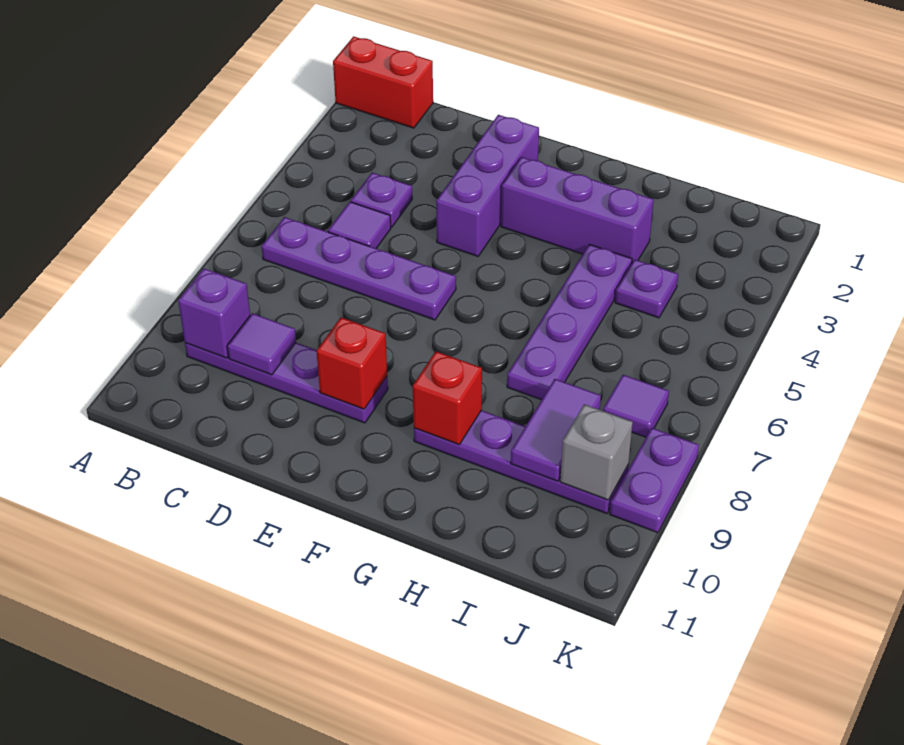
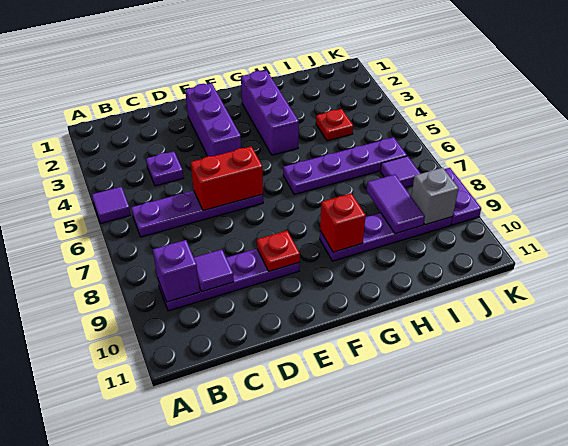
red 1x2 brick [333,36,433,128] -> red 1x2 brick moved to [191,147,263,211]
purple 1x1 tile [328,202,391,248] -> purple 1x1 tile moved to [92,187,131,223]
red 1x1 brick [317,317,387,409] -> red 1x1 plate [257,231,300,271]
purple 1x3 brick [501,157,654,263] -> purple 1x3 brick turned to [241,70,299,155]
purple 1x4 plate [507,244,632,400] -> purple 1x4 plate turned to [283,137,407,194]
purple 1x1 plate [615,259,678,318] -> red 1x1 plate [316,109,353,141]

